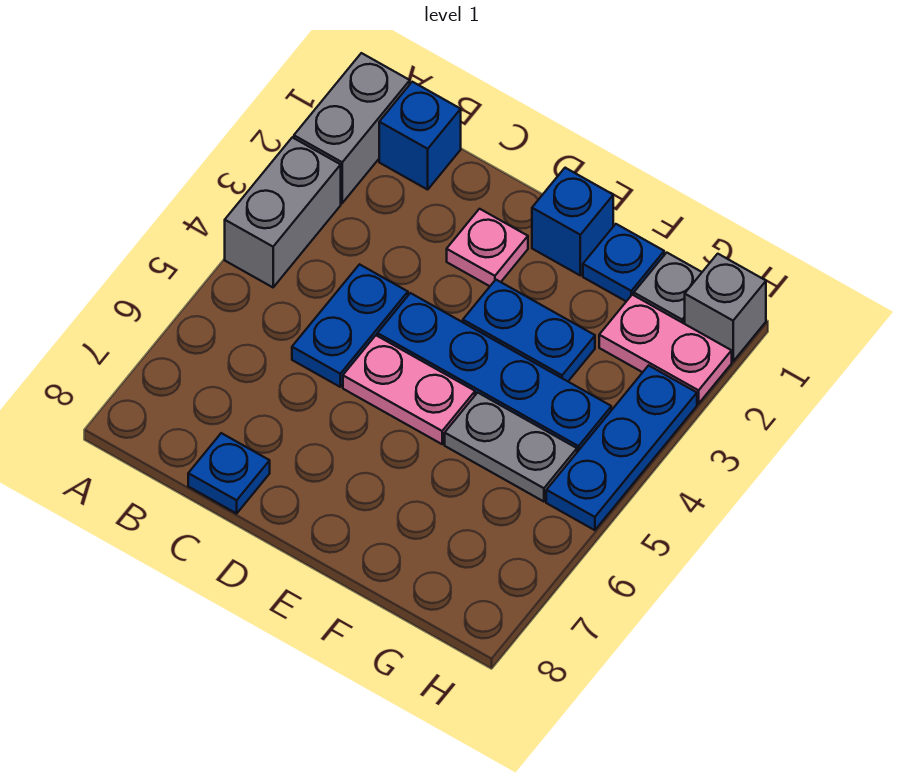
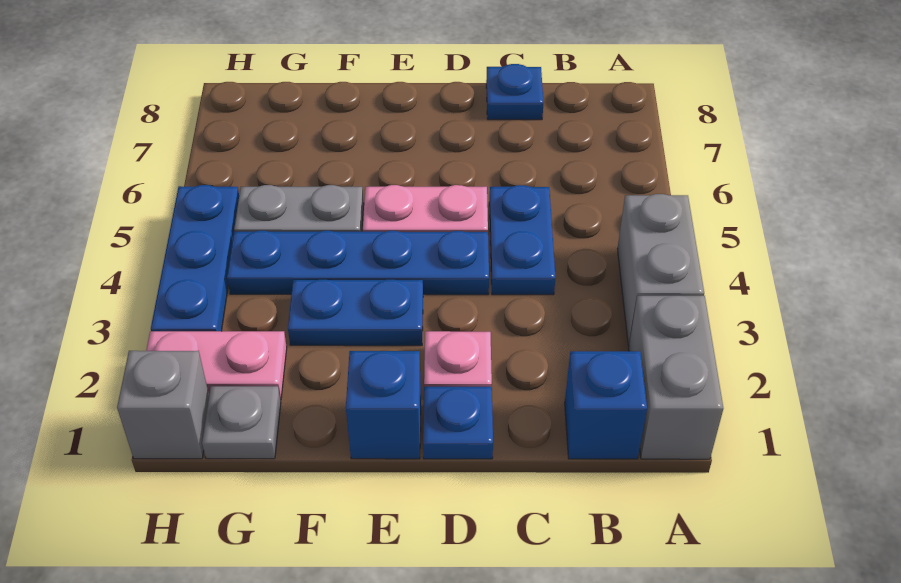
blue 1x1 plate [583,224,664,301] -> blue 1x1 plate moved to [423,387,493,459]

